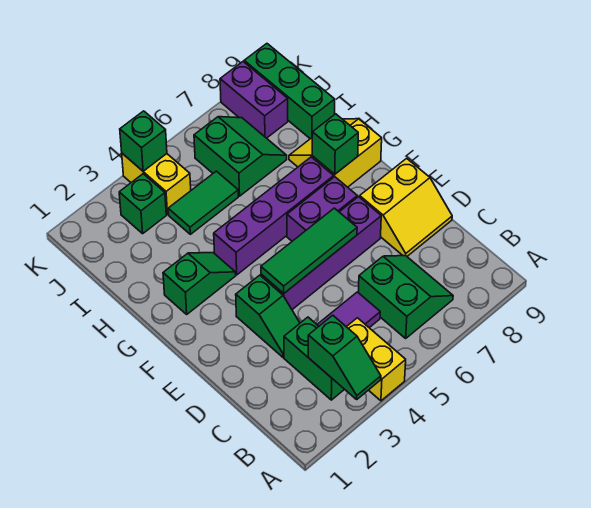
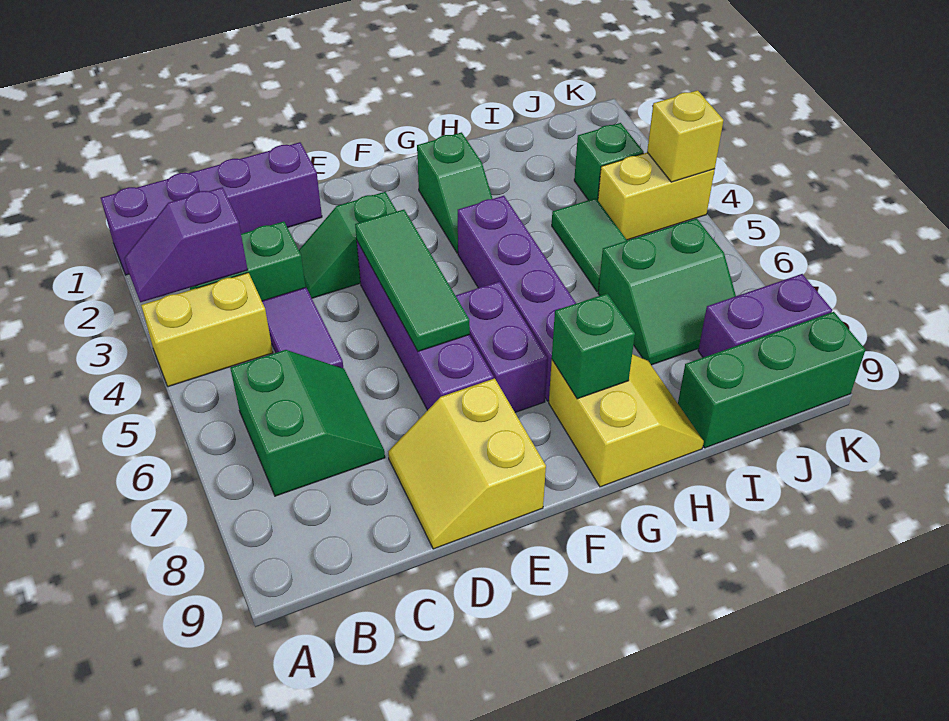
none -> purple 1x4 brick [101,142,322,275]
green 1x2 slope [308,315,381,399] -> purple 1x2 slope [124,187,248,302]
green 2x2 slope [358,256,453,338] -> green 2x2 slope turned to [230,350,385,496]
green 1x1 brick [120,111,167,171] -> yellow 1x1 brick [647,90,724,182]

